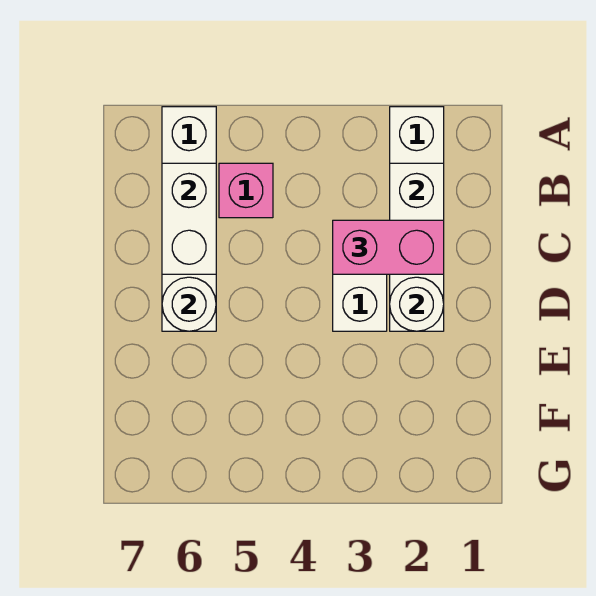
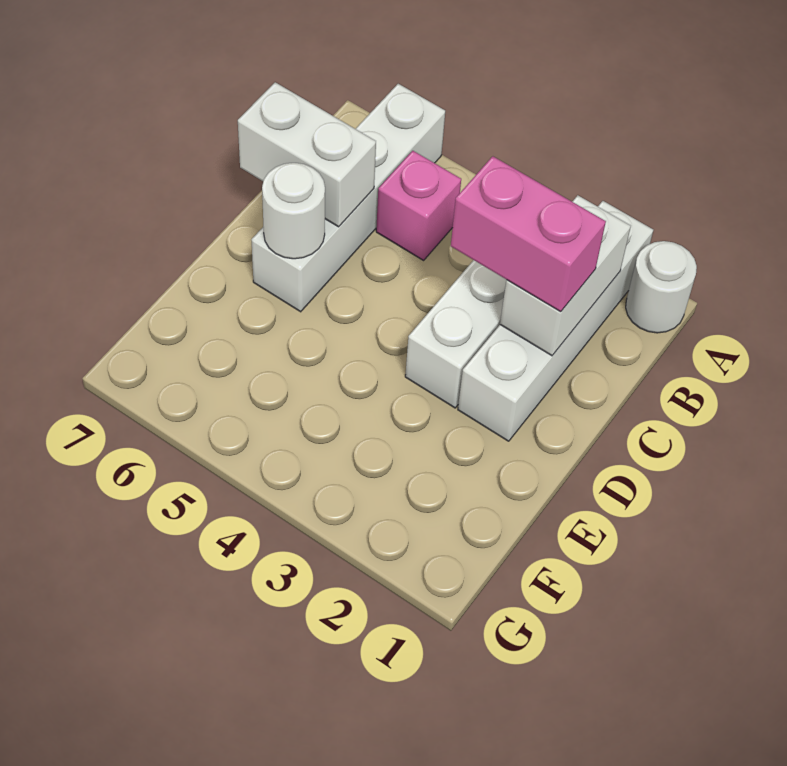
white 1x2 brick [162,163,216,274] -> white 1x2 brick turned to [238,82,376,227]
white 1x1 round brick [390,277,444,331] -> white 1x1 round brick moved to [626,241,697,333]

